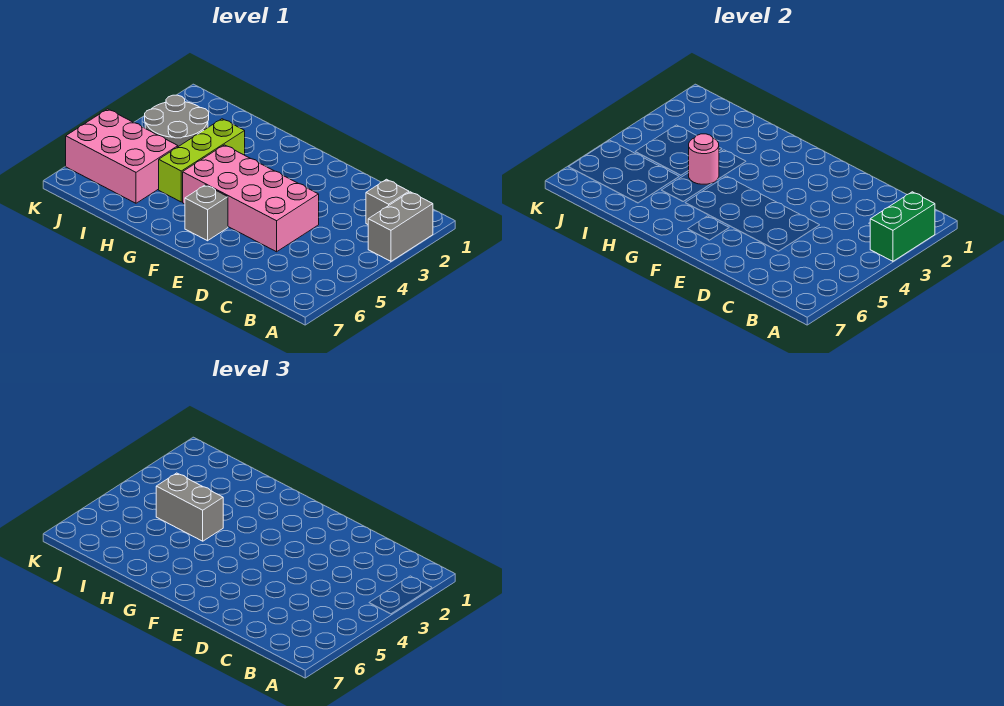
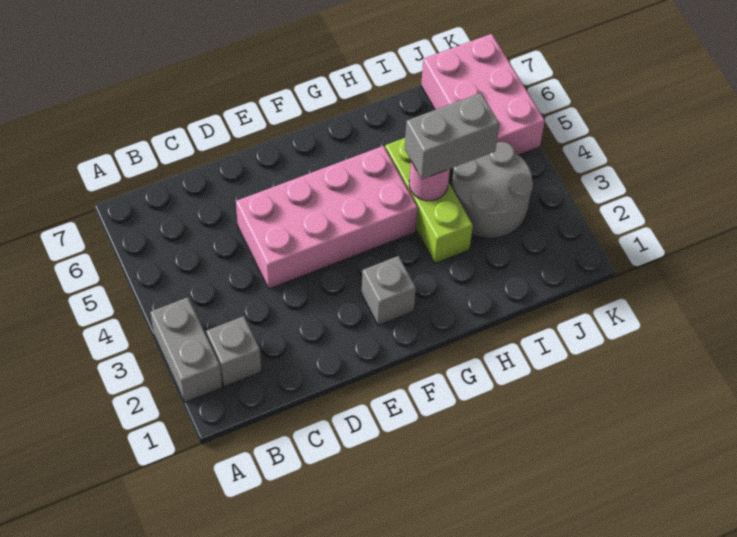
green 1x2 brick [870,192,935,261] -> none
grey 1x1 brick [185,185,228,241] -> grey 1x1 brick moved to [362,256,416,326]
pink 2x3 brick [66,109,178,203] -> pink 2x3 brick turned to [421,34,545,155]

